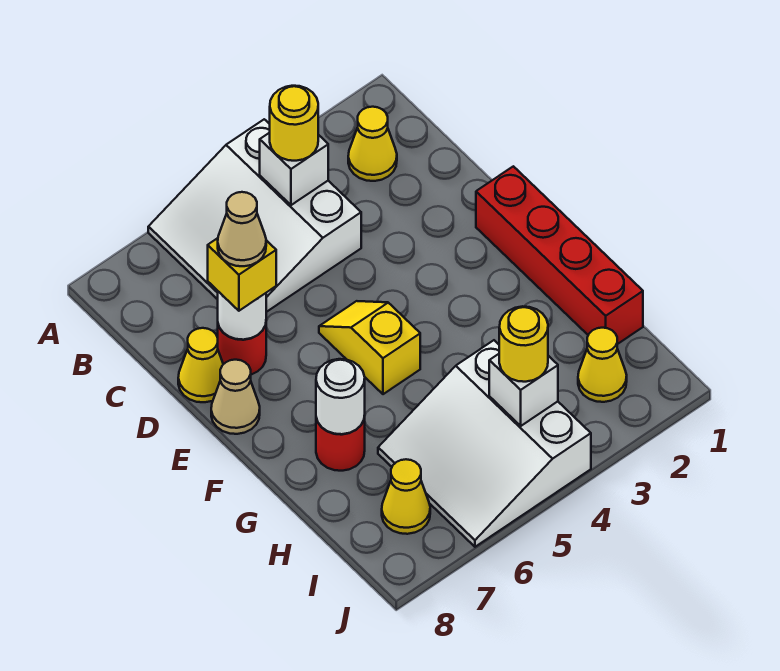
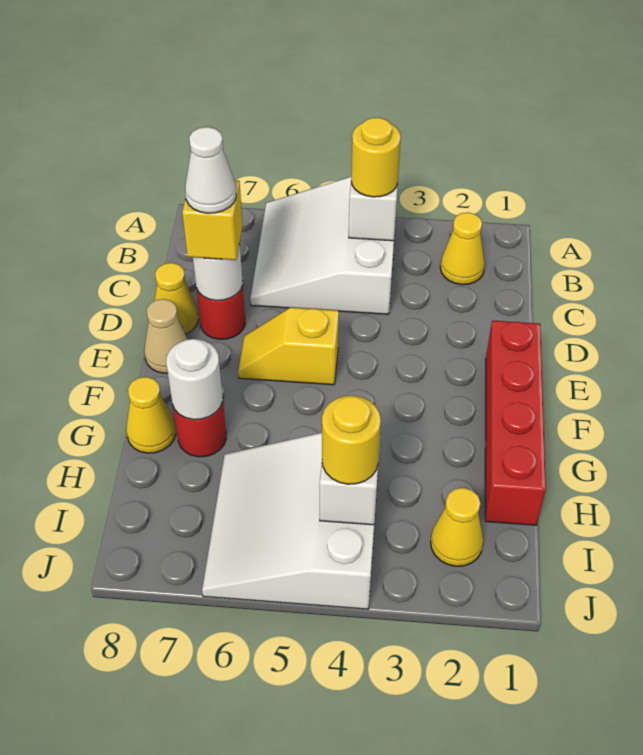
tan 1x1 cone [218,192,266,266] -> white 1x1 cone [185,127,236,213]
yellow 1x2 slope [319,301,420,394] -> yellow 1x2 slope turned to [238,308,339,385]
yellow 1x1 cone [382,459,430,534] -> yellow 1x1 cone moved to [126,377,176,453]

